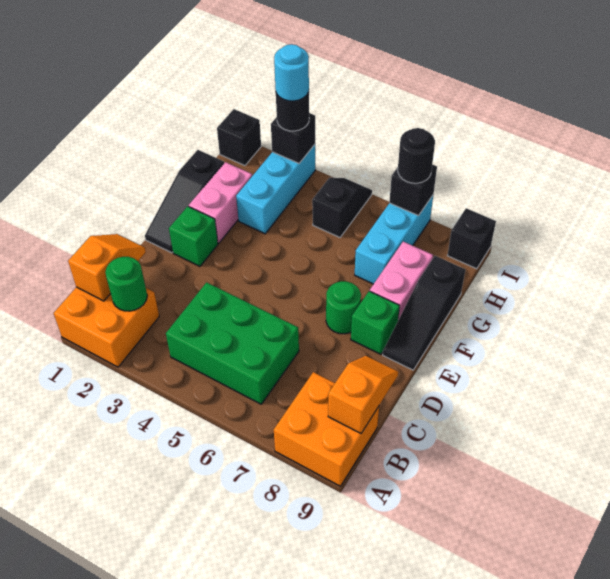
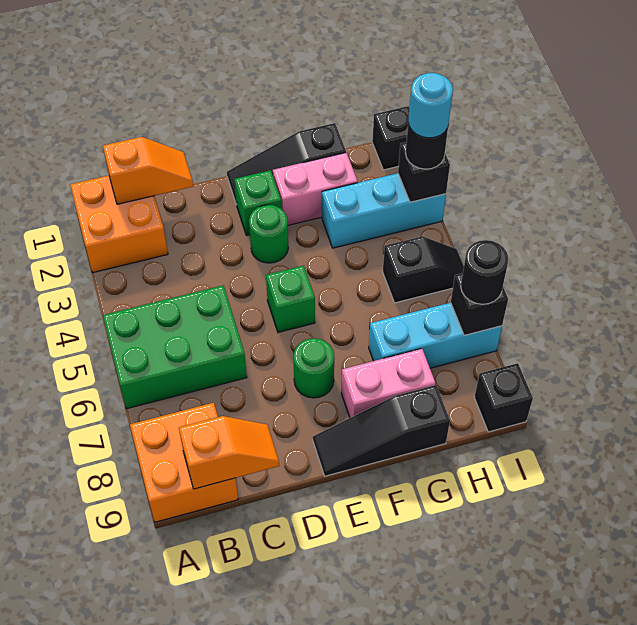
green 1x1 round brick [105,257,147,311] -> green 1x1 round brick moved to [249,205,288,263]
green 2x3 brick [166,282,299,404] -> green 2x3 brick turned to [103,285,247,409]
green 1x1 brick [351,291,400,354] -> green 1x1 brick moved to [266,266,315,332]

